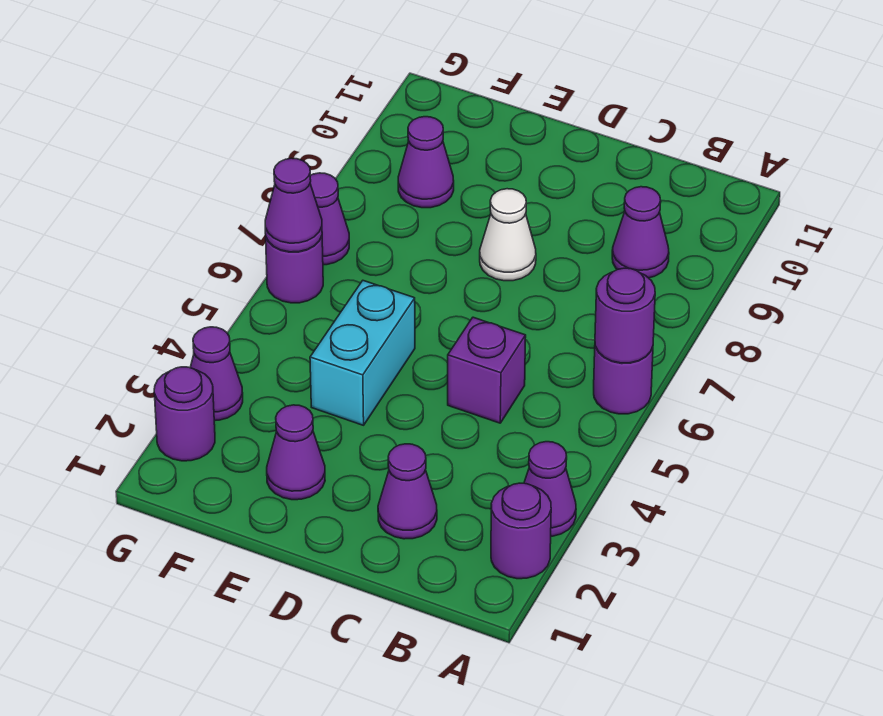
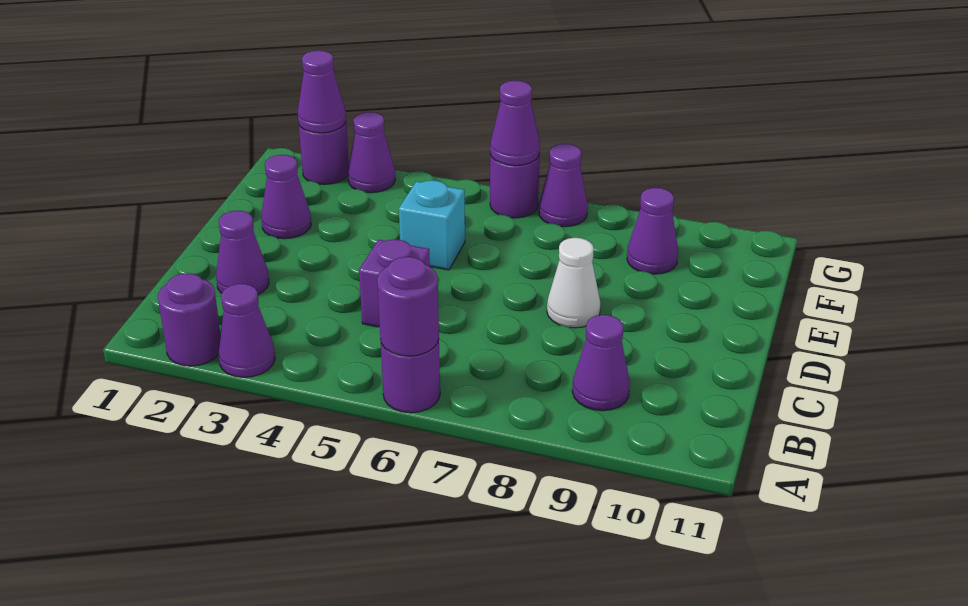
cyan 1x2 brick [310,281,415,425] -> cyan 1x1 brick [399,180,465,270]
none -> purple 1x1 cone [298,50,346,133]

